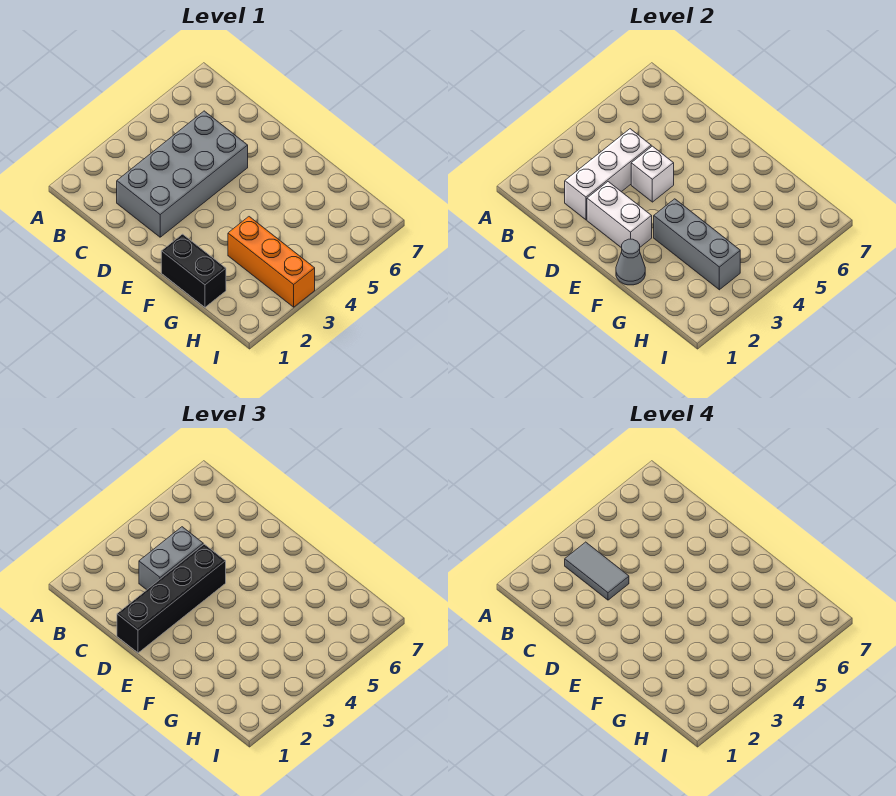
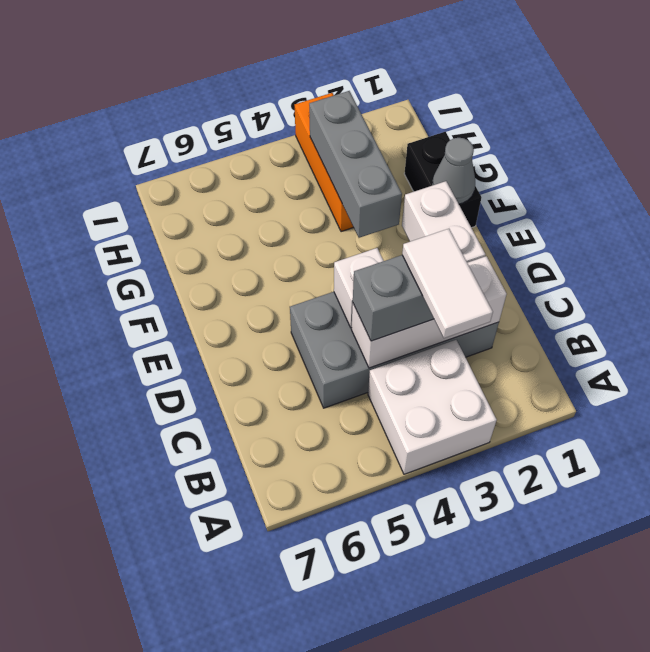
none -> white 2x2 brick [368,340,497,474]
grey 1x2 tile [565,542,629,600] -> white 1x2 tile [402,229,493,338]
black 1x4 brick [117,544,226,653] -> none

